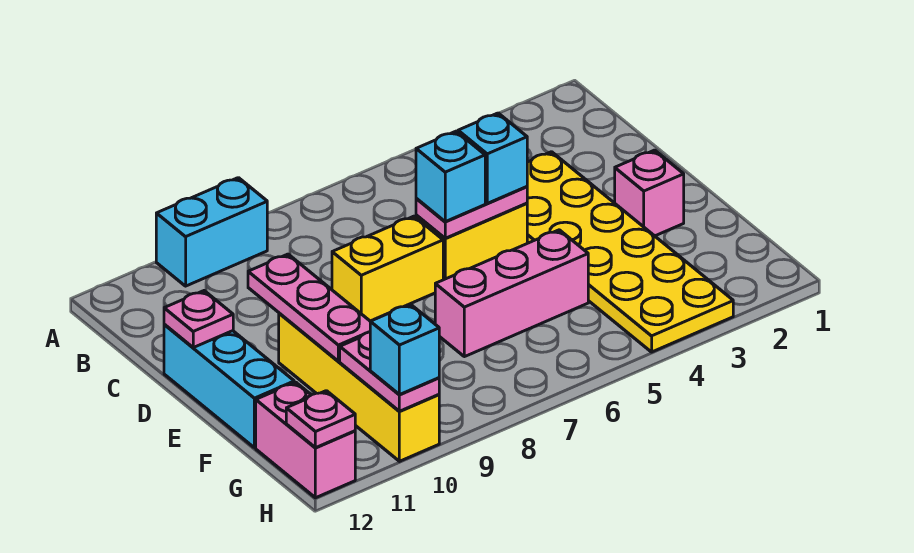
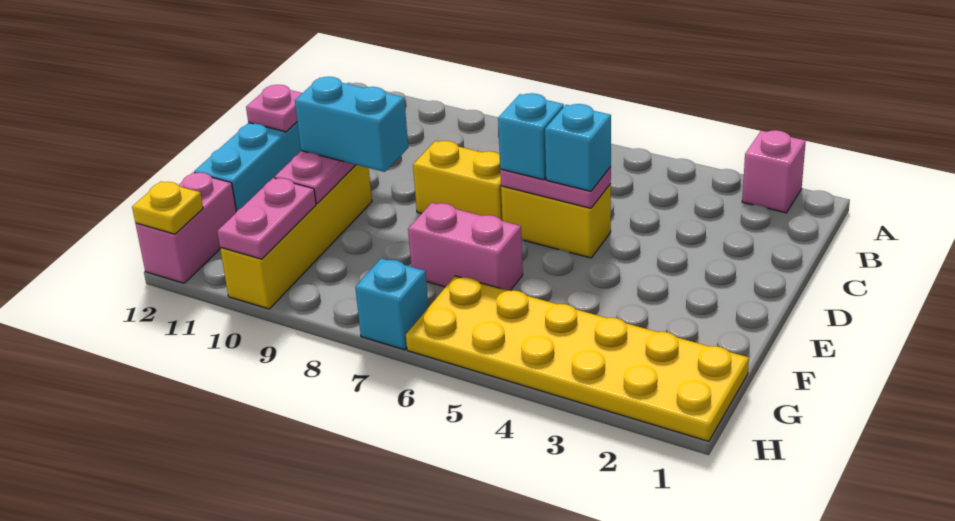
cyan 1x2 brick [156,178,267,286] -> cyan 1x2 brick moved to [295,77,408,172]
yellow 2x6 plate [527,152,733,352] -> yellow 2x6 plate turned to [406,276,749,441]
pink 1x1 brick [615,150,684,236] -> pink 1x1 brick moved to [742,130,806,213]
pink 1x3 brick [435,230,588,357] -> pink 1x2 brick [408,203,523,291]
cyan 1x1 brick [370,304,439,395] -> cyan 1x1 brick moved to [355,259,428,350]
pink 1x1 plate [286,391,355,448] -> yellow 1x1 plate [132,182,203,234]

